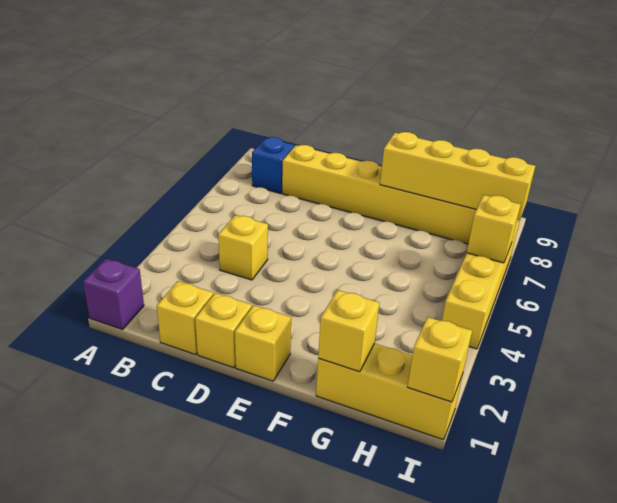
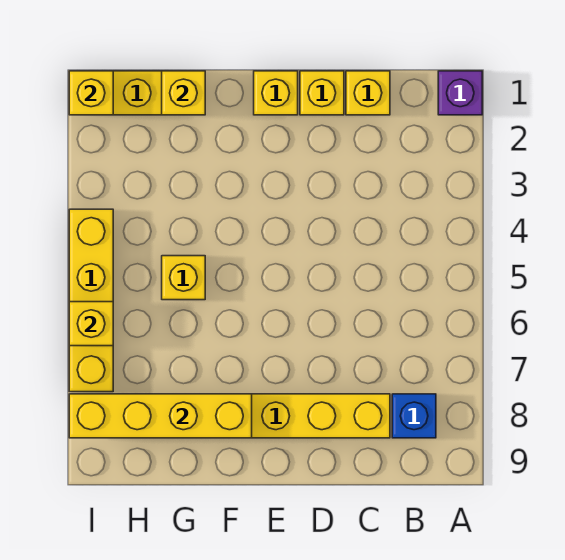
yellow 1x1 brick [218,215,268,280] -> yellow 1x1 brick moved to [162,256,205,300]

